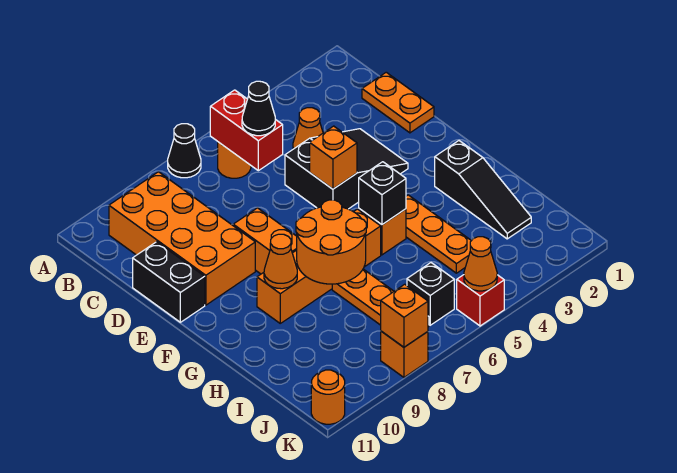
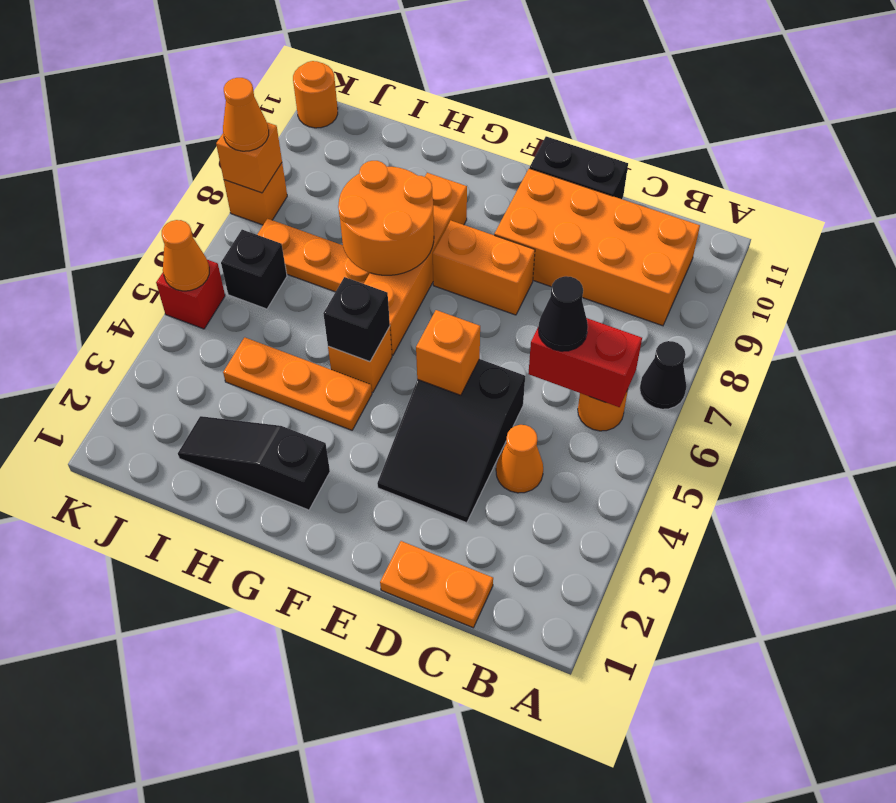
orange 1x1 cone [264,234,297,289] -> orange 1x1 cone moved to [223,78,269,151]

